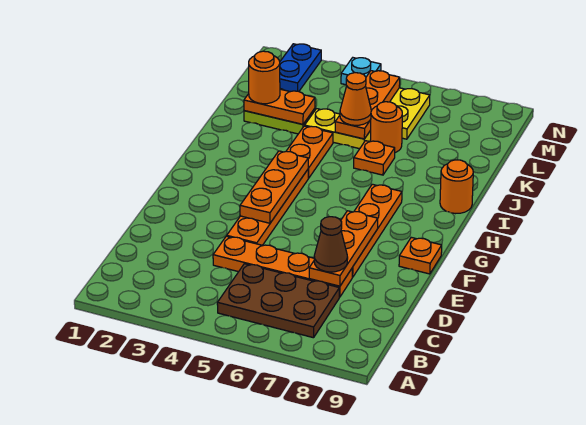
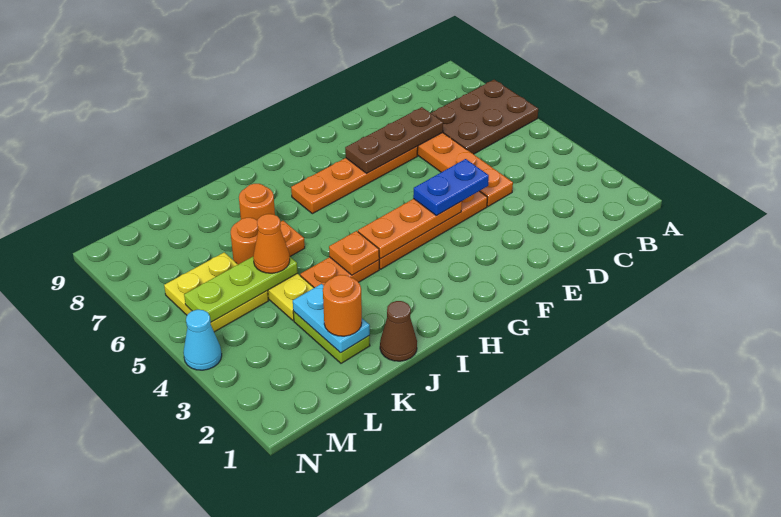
brown 2x3 plate [217,264,339,338] -> brown 2x3 plate turned to [431,80,538,154]
orange 1x3 plate [309,211,378,286] -> brown 1x3 plate [345,107,443,173]
brown 1x1 cone [314,217,348,272] -> brown 1x1 cone moved to [380,301,417,361]
orange 1x1 plate [399,237,442,274] -> orange 1x1 plate moved to [329,231,379,275]
orange 1x1 round brick [440,160,473,214] -> orange 1x1 round brick moved to [239,184,275,220]
orange 1x2 plate [244,89,315,124] -> cyan 1x2 plate [293,284,370,353]
orange 1x3 plate [335,71,400,139] -> lime 1x3 plate [184,257,298,322]
blue 1x2 plate [280,44,321,92] -> blue 1x2 plate moved to [413,159,489,216]
cyan 1x1 plate [341,58,381,85] -> cyan 1x1 cone [183,310,222,370]

